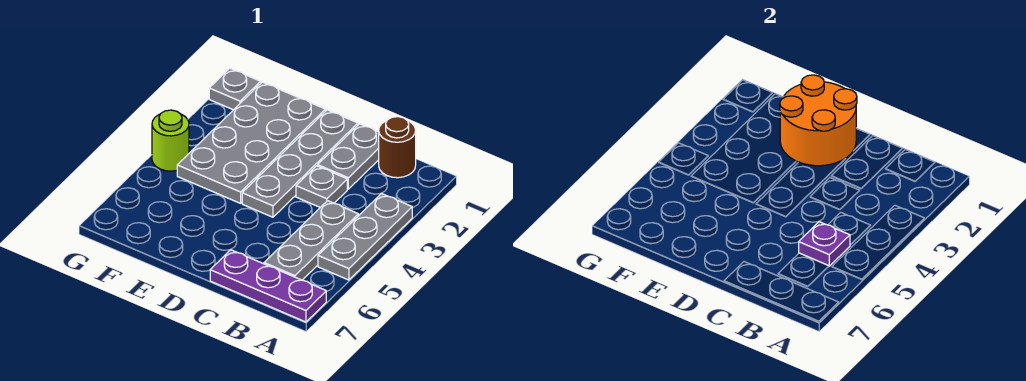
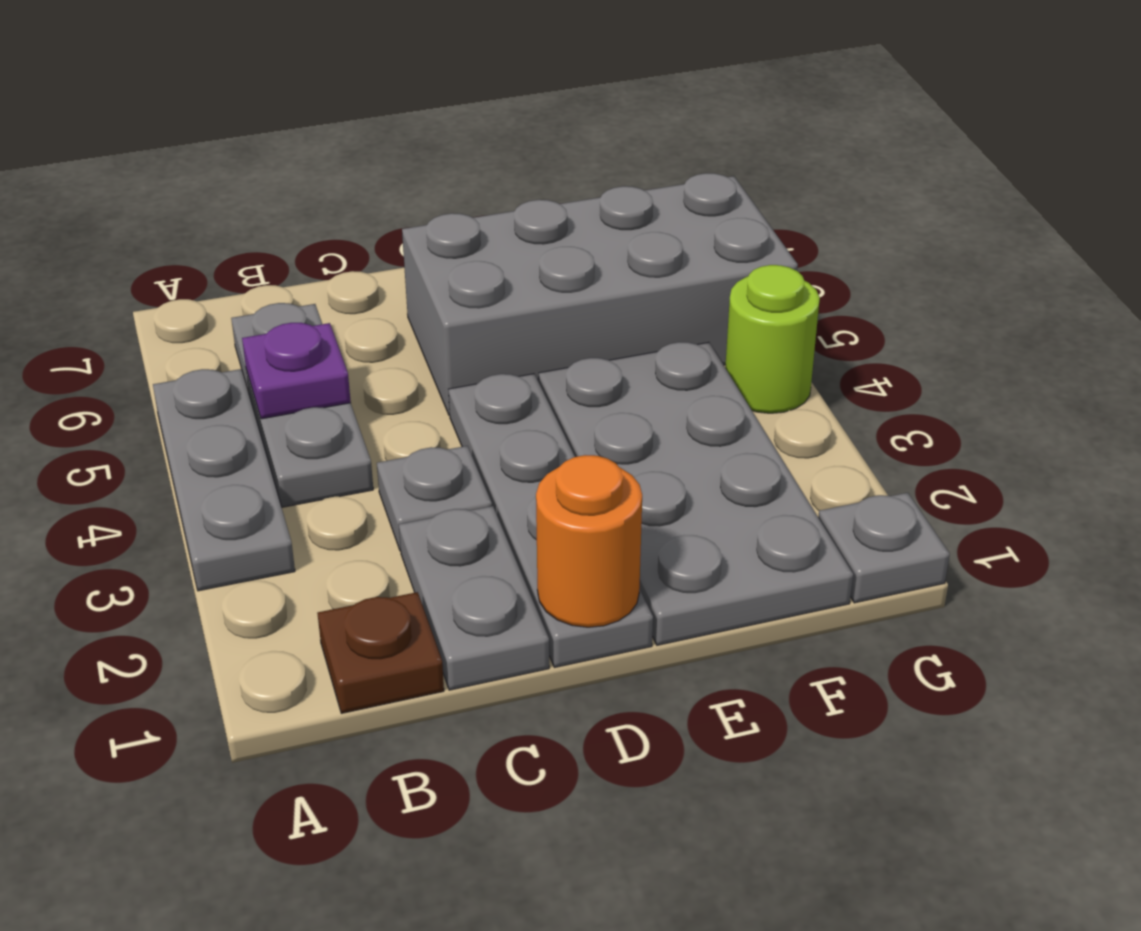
purple 1x3 plate [210,250,326,322] -> none
brown 1x1 round brick [379,117,416,178] -> brown 1x1 plate [317,592,444,713]
orange 2x2 round brick [780,75,857,166] -> orange 1x1 round brick [536,455,642,627]
none -> grey 2x4 brick [402,173,798,415]

